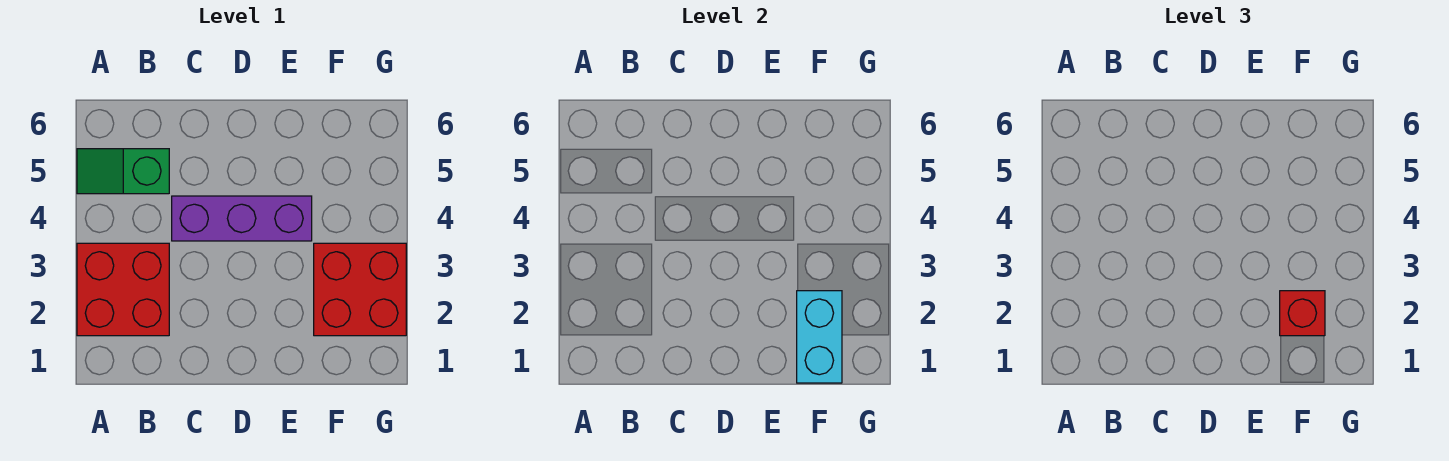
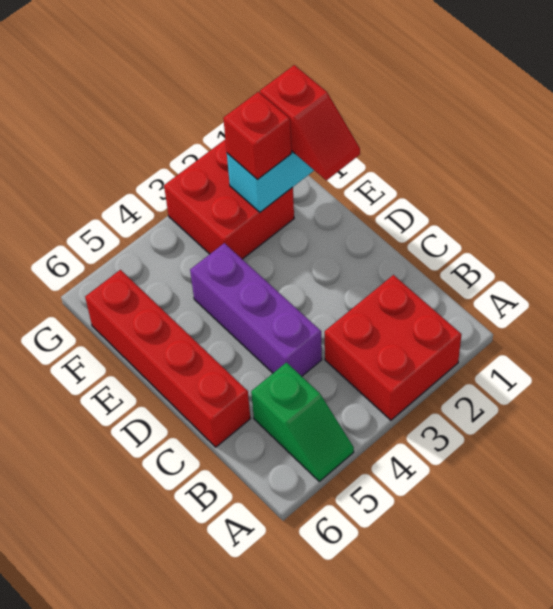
none -> red 1x4 brick [85,270,250,447]
none -> red 1x2 slope [260,65,360,180]

